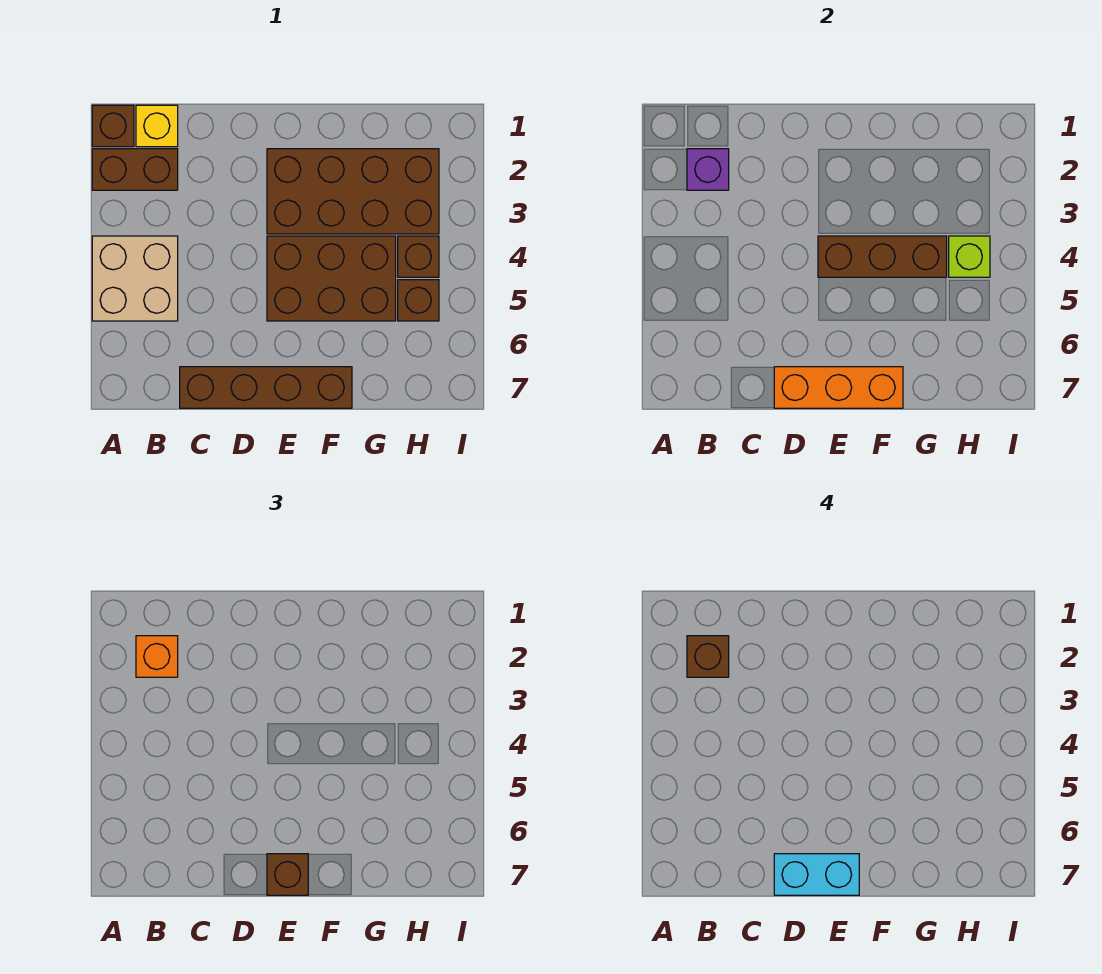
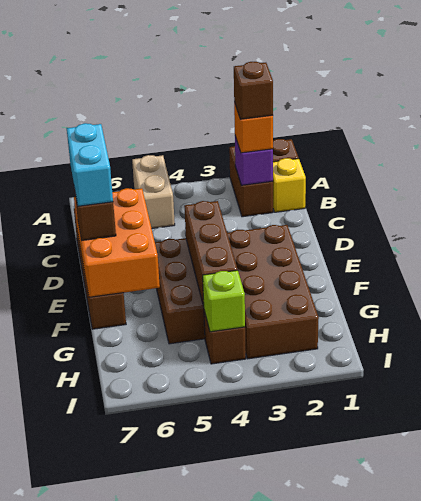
tan 2x2 brick [92,236,178,321] -> tan 1x2 brick [132,155,175,228]
orange 1x3 brick [774,367,903,408] -> orange 2x3 brick [74,188,160,297]
brown 1x1 brick [398,280,439,321] -> none

